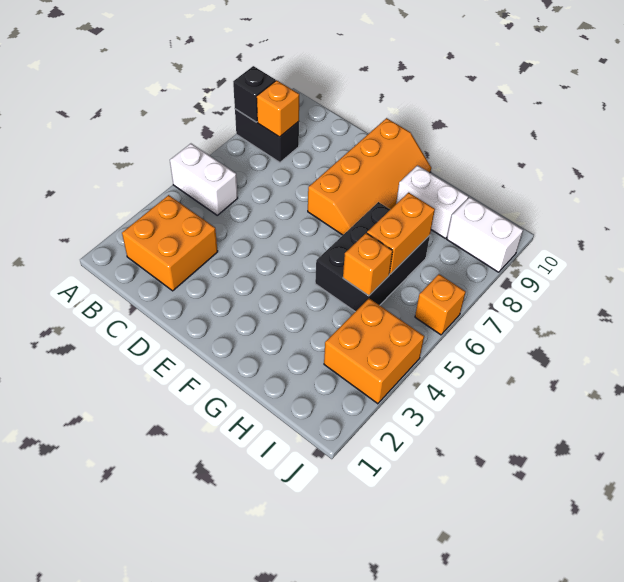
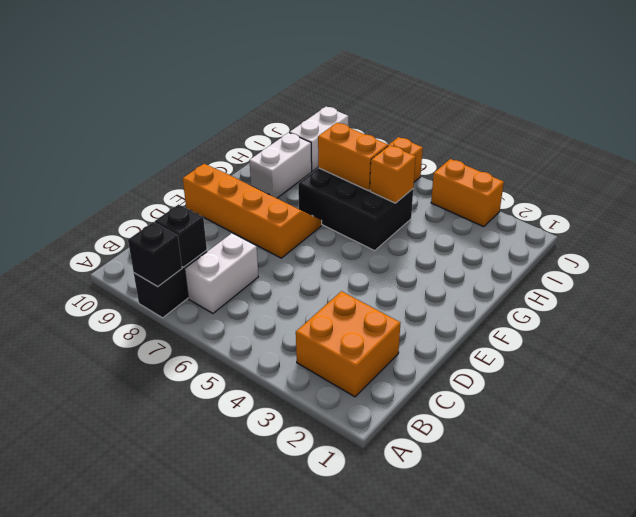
white 1x2 brick [170,144,238,215] -> white 1x2 brick moved to [185,233,258,313]
orange 1x1 brick [257,80,299,137] -> black 1x1 brick [155,204,207,267]
orange 2x2 brick [324,298,424,404] -> orange 1x2 brick [431,159,504,227]

